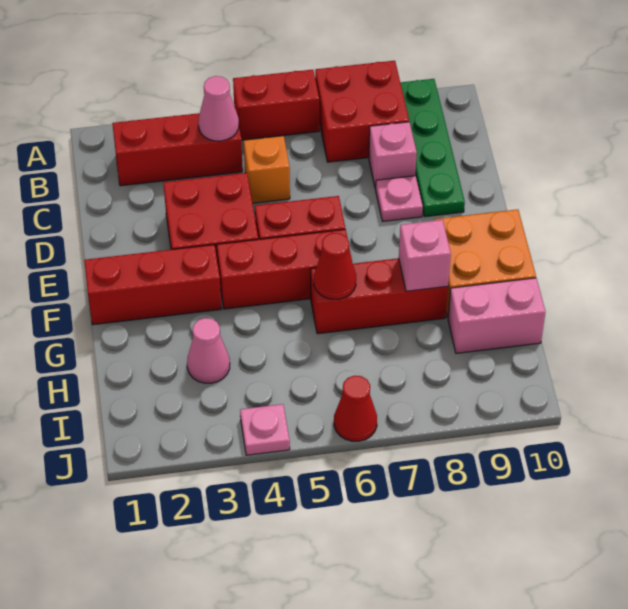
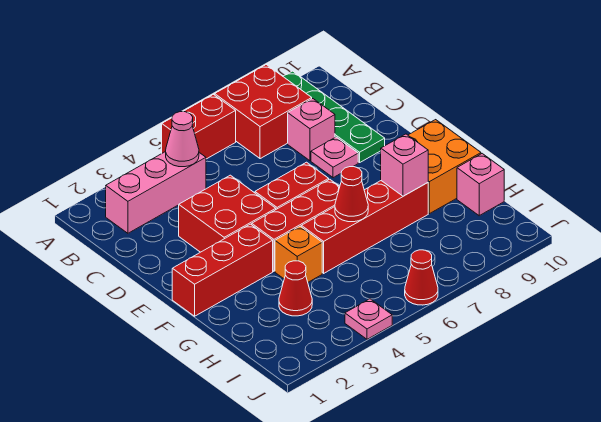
red 1x3 brick [112,110,243,186] -> pink 1x3 brick [106,152,206,233]
orange 1x1 brick [244,136,290,203] -> orange 1x1 brick moved to [275,226,322,282]
red 1x3 brick [311,258,448,334] -> red 1x4 brick [301,181,428,273]
pink 1x1 cone [187,318,230,383] -> red 1x1 cone [279,261,312,316]
pink 1x2 brick [448,278,545,353] -> pink 1x1 brick [457,154,504,216]

